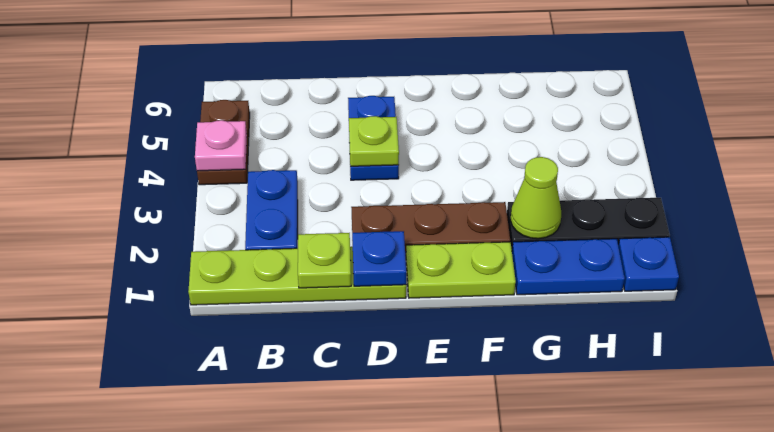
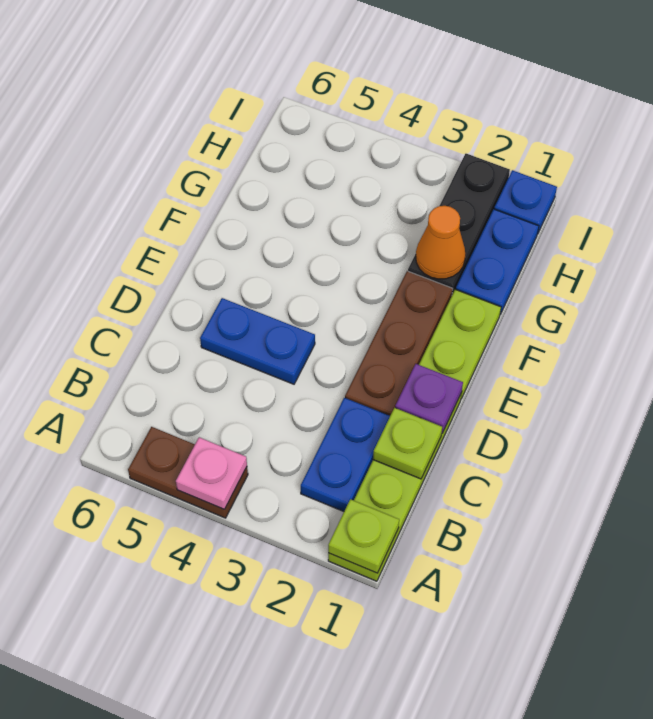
blue 1x2 plate [245,170,298,250] -> blue 1x2 plate turned to [301,398,390,511]
blue 1x1 plate [352,231,406,286] -> purple 1x1 plate [395,364,463,433]
lime 1x1 plate [349,116,399,166] -> lime 1x1 plate moved to [328,499,399,573]
lime 1x1 cone [510,157,561,239] -> orange 1x1 cone [416,206,465,279]

